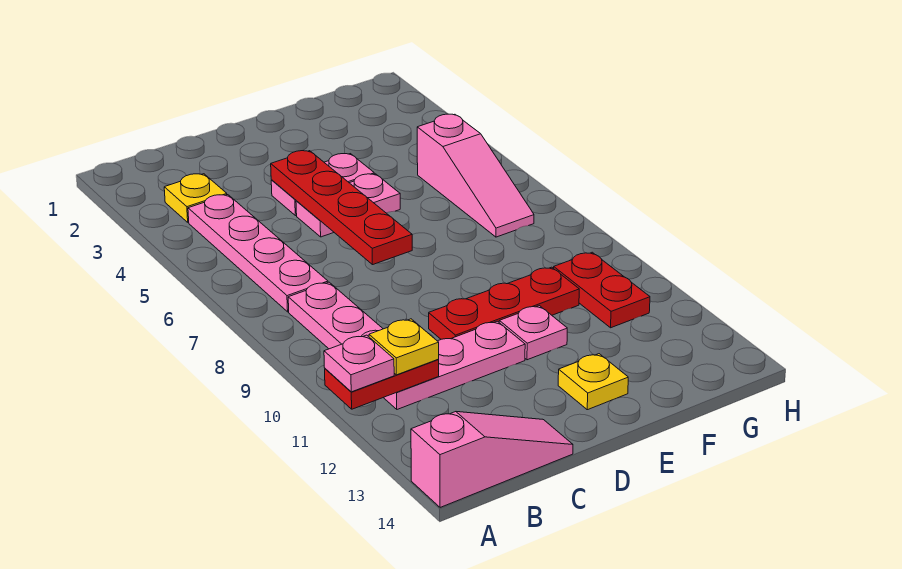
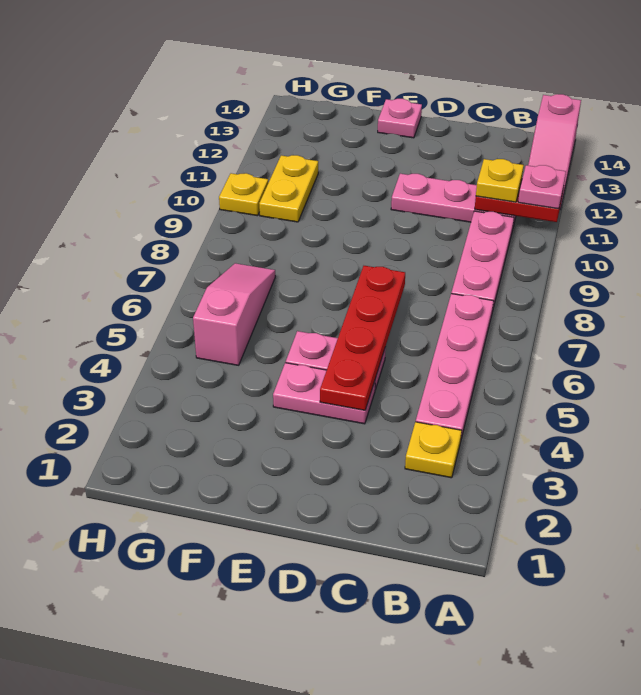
pink 1x3 slope [411,412,573,507] -> pink 1x3 slope turned to [528,94,581,209]
red 1x3 plate [429,267,579,339] -> none
pink 1x1 plate [499,306,567,360] -> pink 1x1 plate moved to [378,99,422,138]
yellow 1x1 plate [558,354,628,410] -> yellow 1x1 plate moved to [219,173,268,216]
red 1x2 plate [554,252,650,328] -> yellow 1x2 plate [259,155,318,222]

